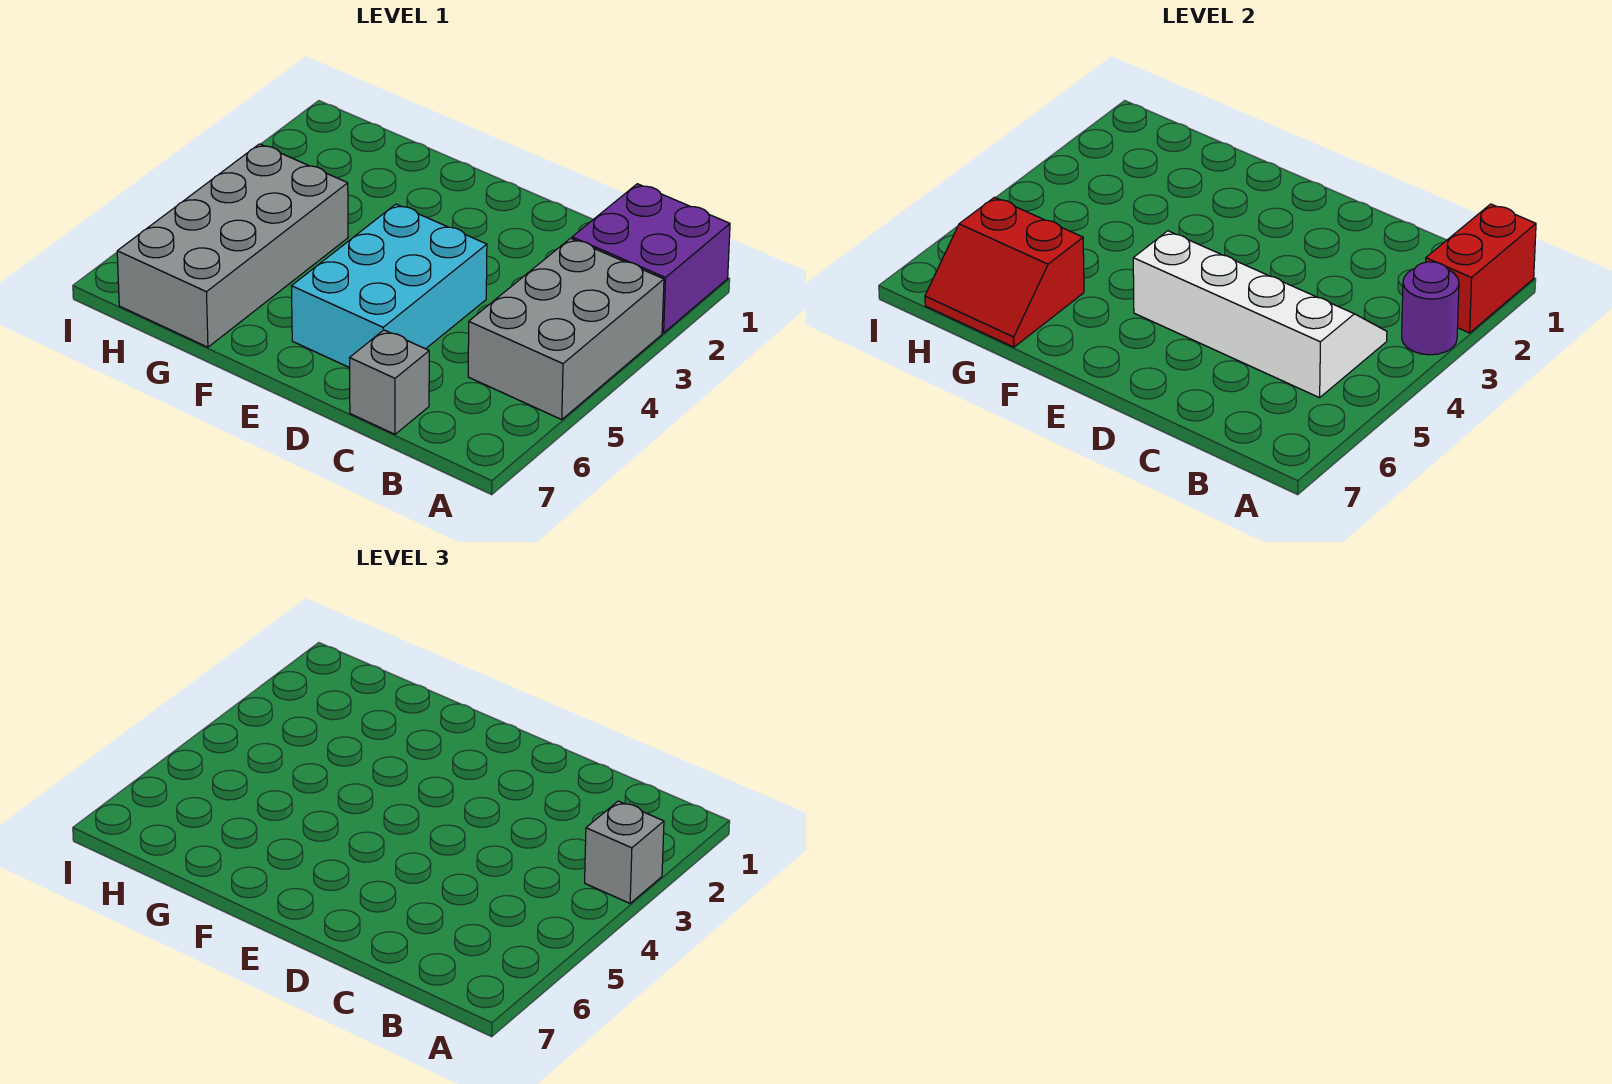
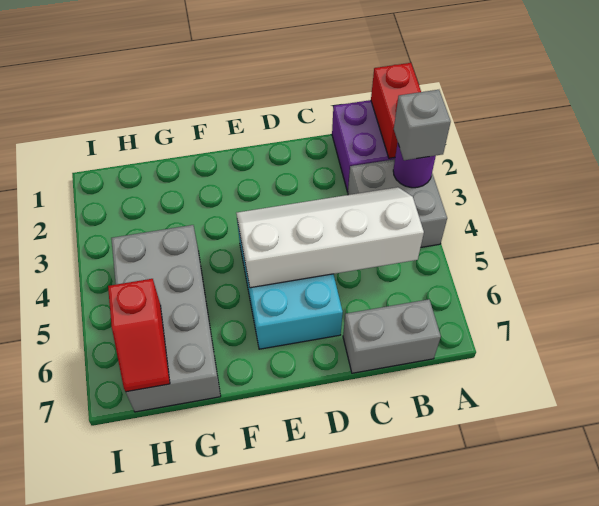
grey 2x3 brick [468,238,664,420] -> grey 2x2 brick [348,159,447,247]
grey 1x1 brick [350,330,429,434] -> grey 1x2 brick [343,299,441,373]
red 2x2 slope [925,197,1084,347] -> red 1x2 slope [108,279,170,392]

